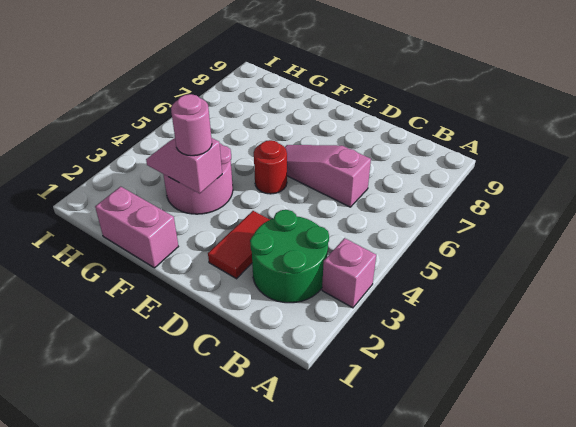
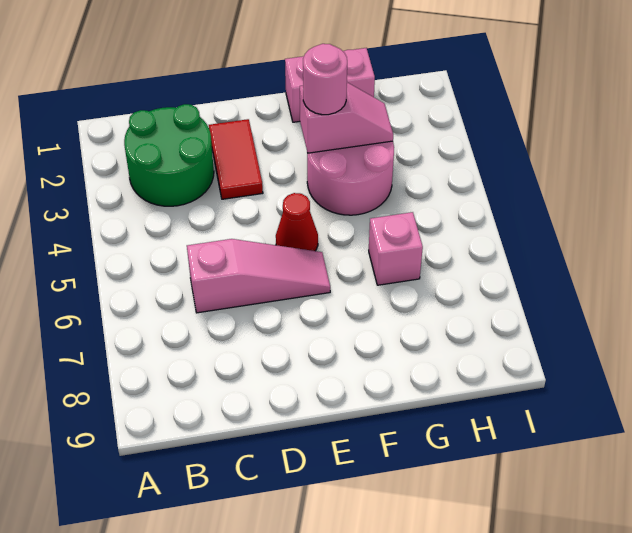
pink 1x1 brick [322,238,376,308] -> pink 1x1 brick moved to [369,212,423,285]
red 1x1 round brick [254,140,287,194] -> red 1x1 cone [276,193,318,251]

